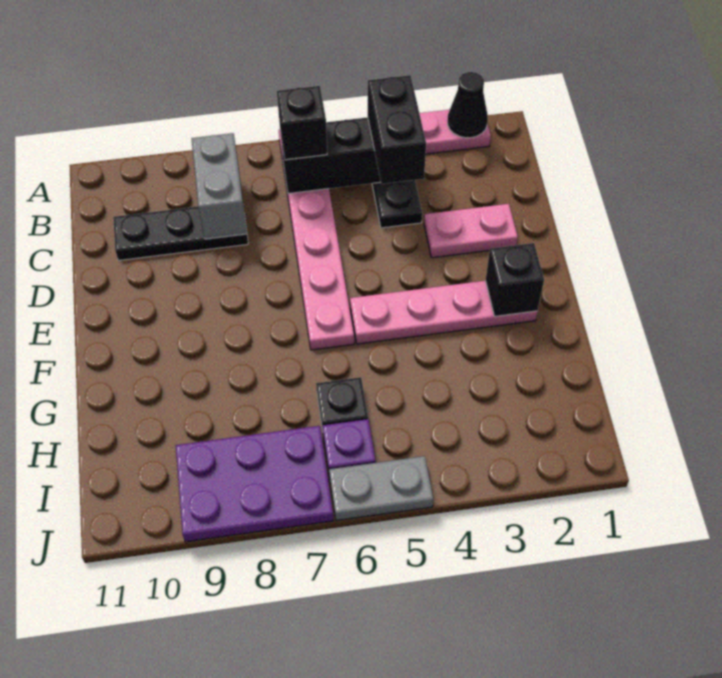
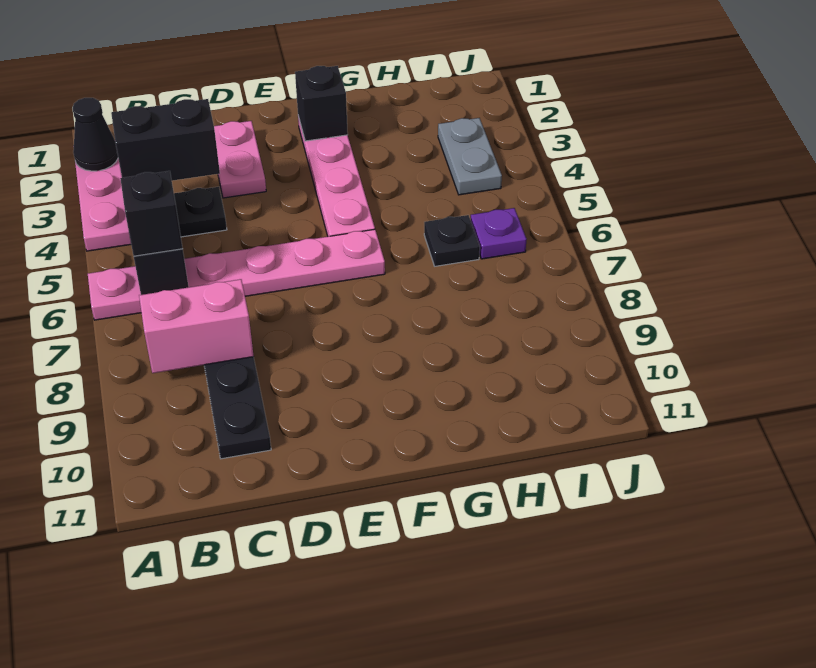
grey 1x2 brick [191,133,247,239] -> pink 1x2 brick [139,279,254,373]
purple 2x3 plate [176,426,333,542] -> none
grey 1x2 plate [329,456,433,521] -> grey 1x2 plate moved to [438,118,502,195]

